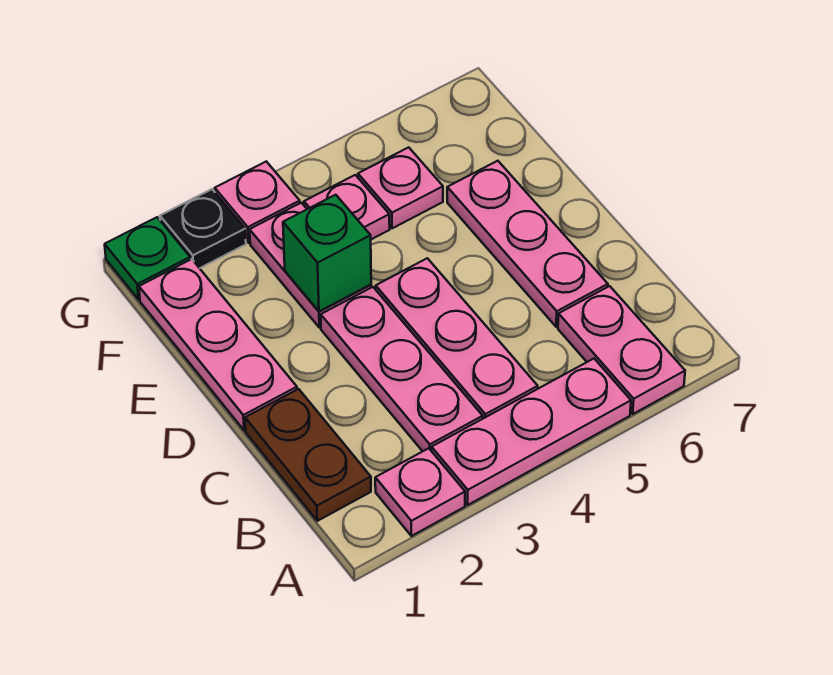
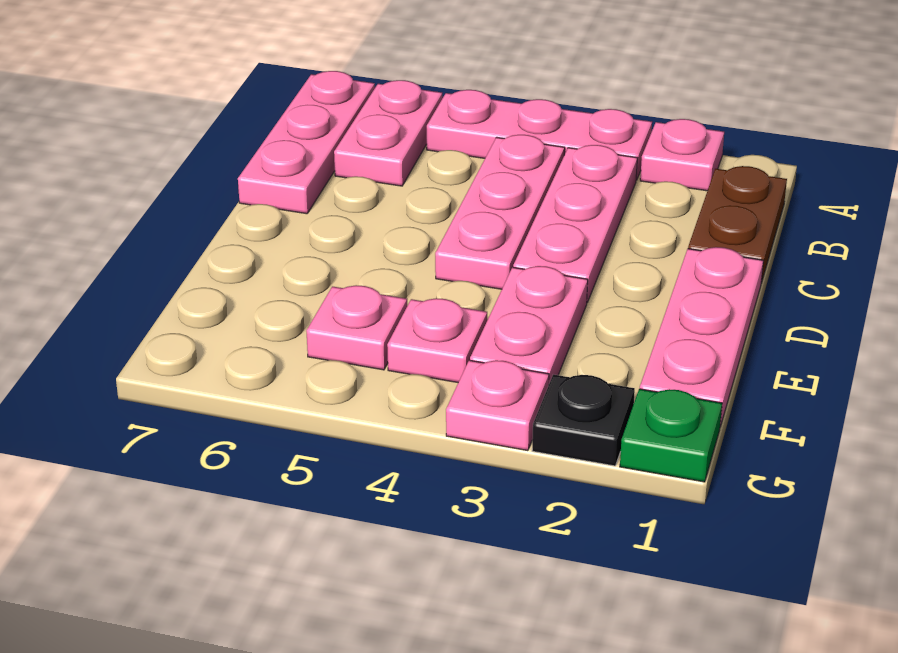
pink 1x3 plate [447,161,608,327] -> pink 1x3 plate moved to [238,71,375,214]
green 1x1 brick [283,195,371,311] -> none

